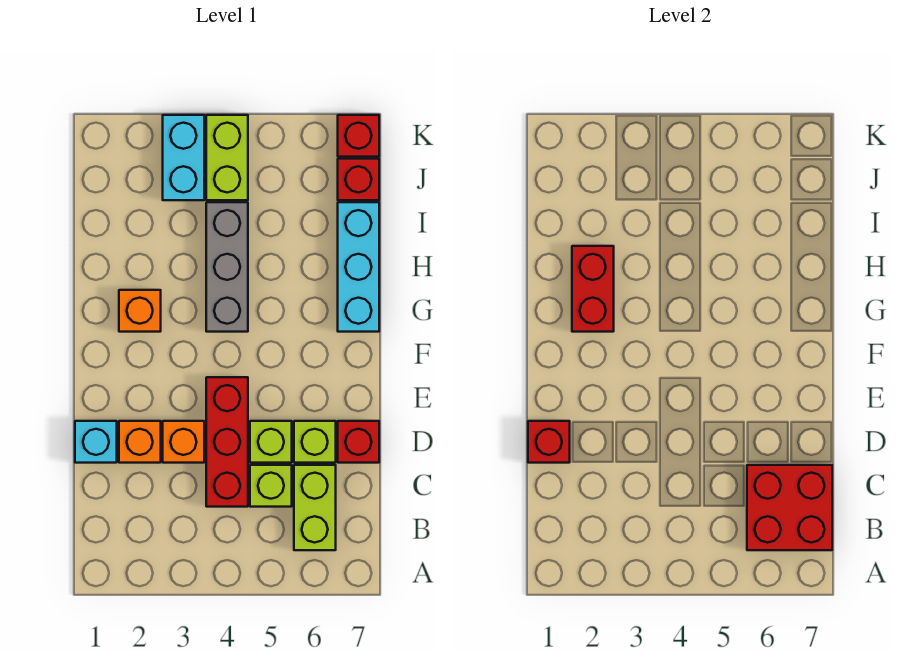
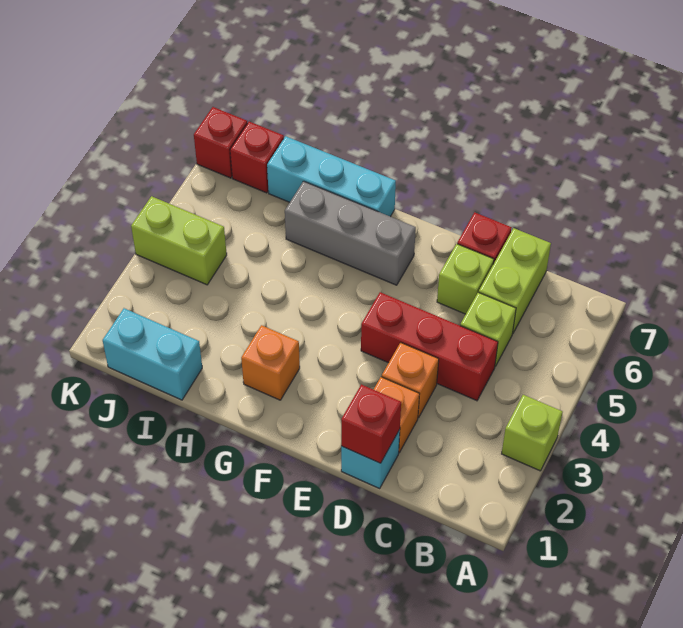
lime 1x2 brick [294,465,336,550] -> lime 1x2 brick turned to [479,228,551,334]
red 2x2 brick [747,465,832,550] -> none
lime 1x1 brick [250,421,292,463] -> lime 1x1 brick moved to [502,395,562,471]
red 1x2 brick [572,246,614,332] -> none
grey 1x3 brick [206,202,248,332] -> grey 1x3 brick moved to [285,181,416,285]
cyan 1x2 brick [163,115,204,200] -> cyan 1x2 brick moved to [103,308,202,400]

